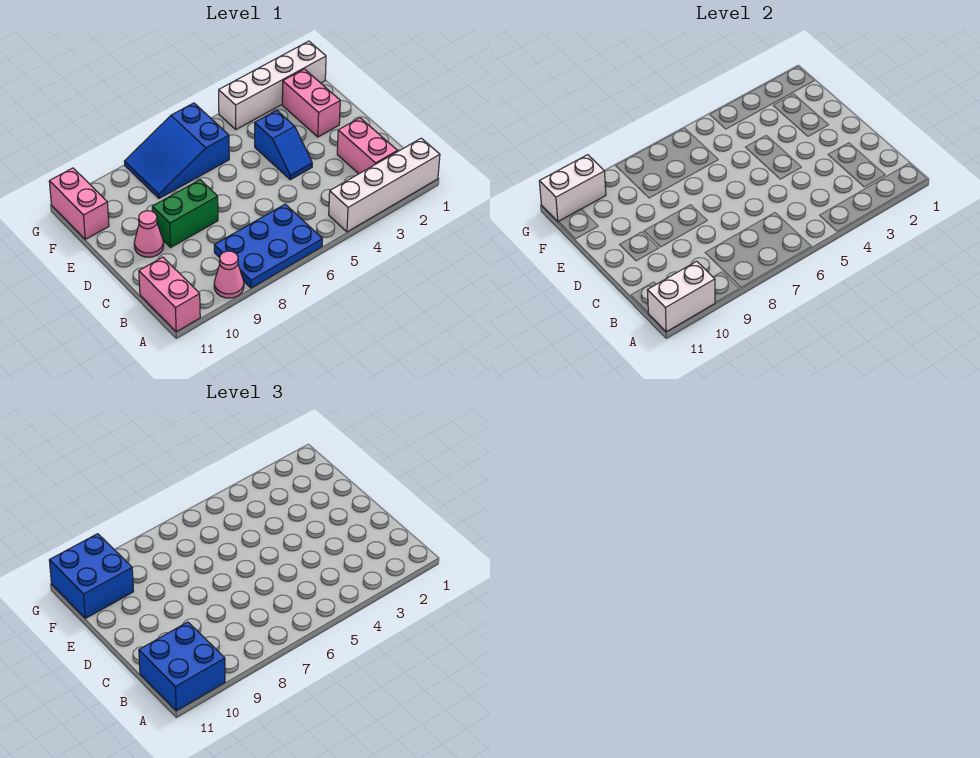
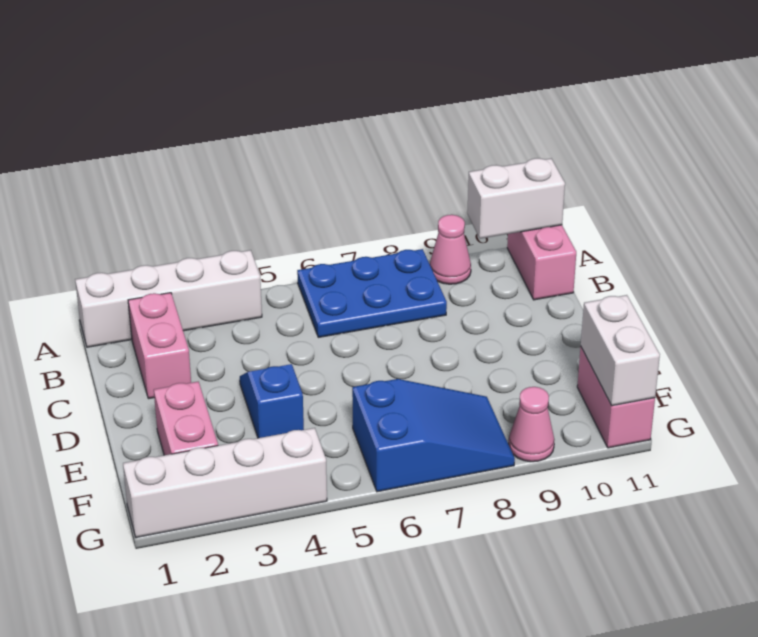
blue 2x2 brick [139,622,225,711] -> none
green 1x2 brick [152,180,218,247] -> none
pink 1x1 cone [134,211,164,257] -> pink 1x1 cone moved to [509,387,554,462]
blue 2x2 brick [49,534,133,618] -> none
white 1x2 brick [539,155,606,221] -> white 1x2 brick turned to [581,295,660,406]

